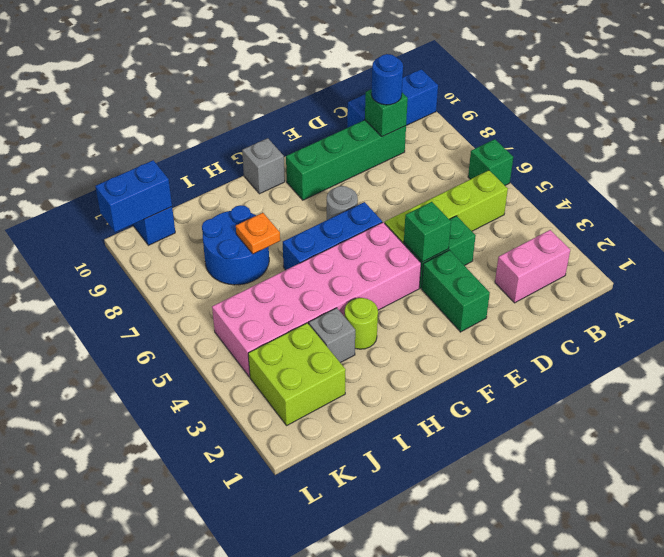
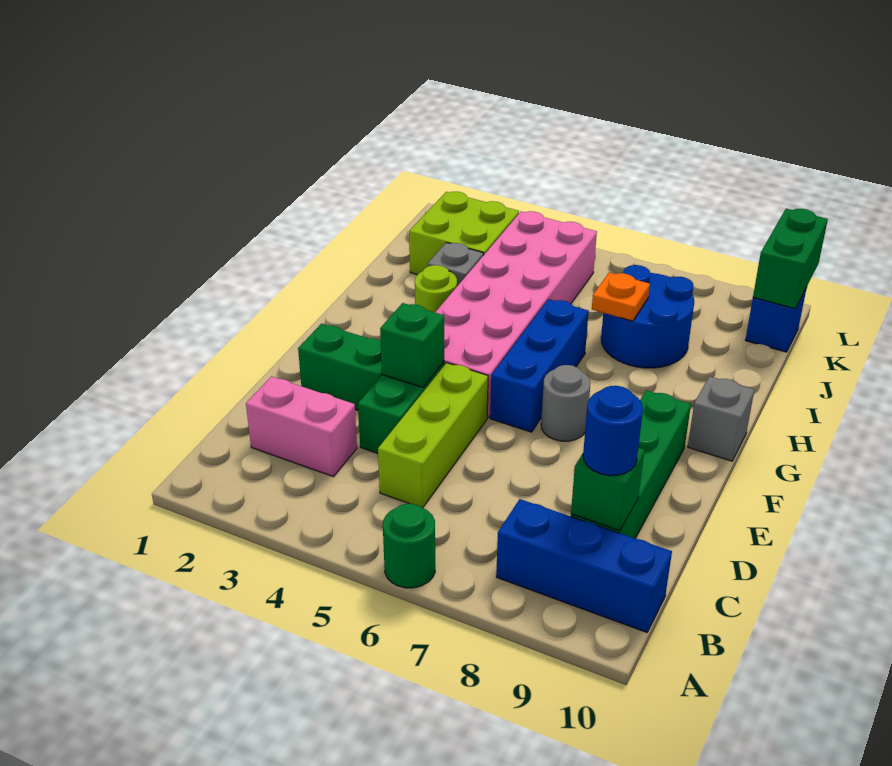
green 1x1 brick [468,139,513,185] -> green 1x1 round brick [383,504,435,588]
blue 1x3 brick [347,69,438,128] -> blue 1x3 brick turned to [496,499,672,632]
pink 1x2 brick [495,230,570,303] -> pink 1x2 brick turned to [246,376,357,477]
lime 1x4 brick [385,170,508,244] -> lime 1x3 brick [378,363,488,508]
blue 1x2 brick [95,160,172,232] -> green 1x2 brick [753,209,828,309]

